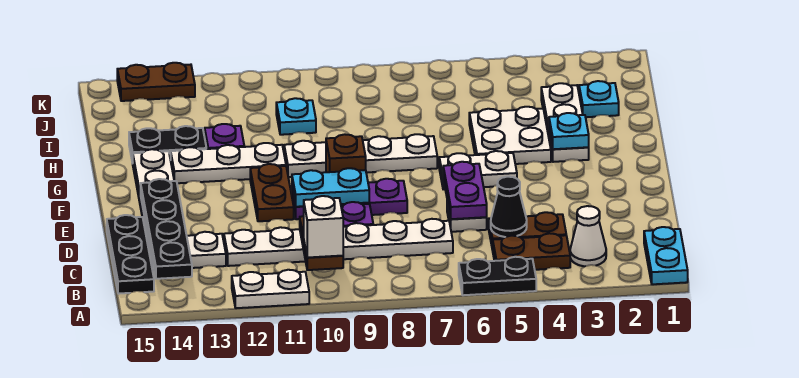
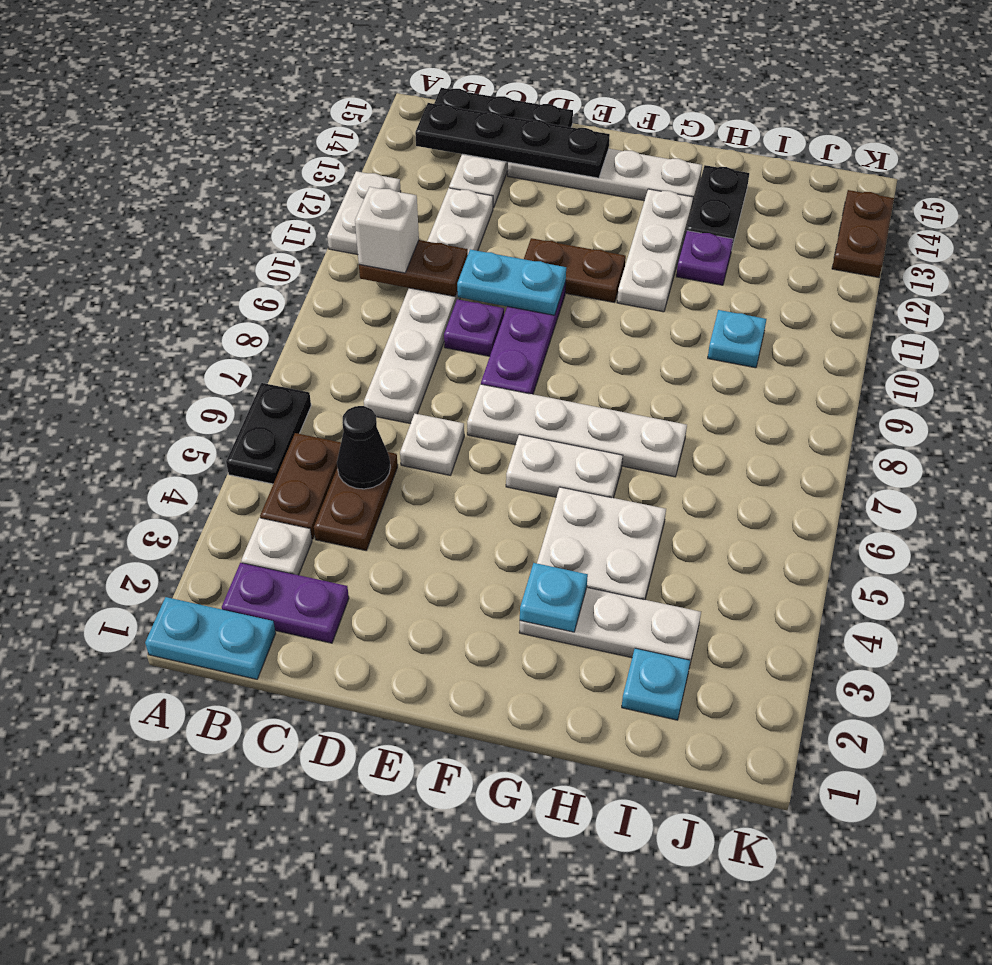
white 1x1 cone [570,206,606,266] -> white 1x1 plate [241,518,312,575]
purple 1x2 plate [443,162,487,219] -> purple 1x2 plate moved to [222,563,349,643]
cyan 1x2 plate [292,168,369,207] -> cyan 1x2 plate turned to [457,249,566,315]
white 1x2 plate [439,151,517,189] -> white 1x2 plate turned to [506,434,623,498]
brown 1x1 brick [326,134,366,172] -> none
white 1x4 plate [284,134,437,177] -> white 1x4 plate turned to [467,384,687,477]

